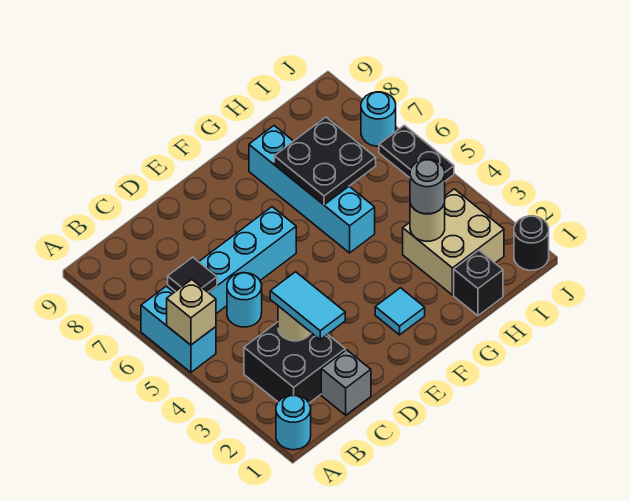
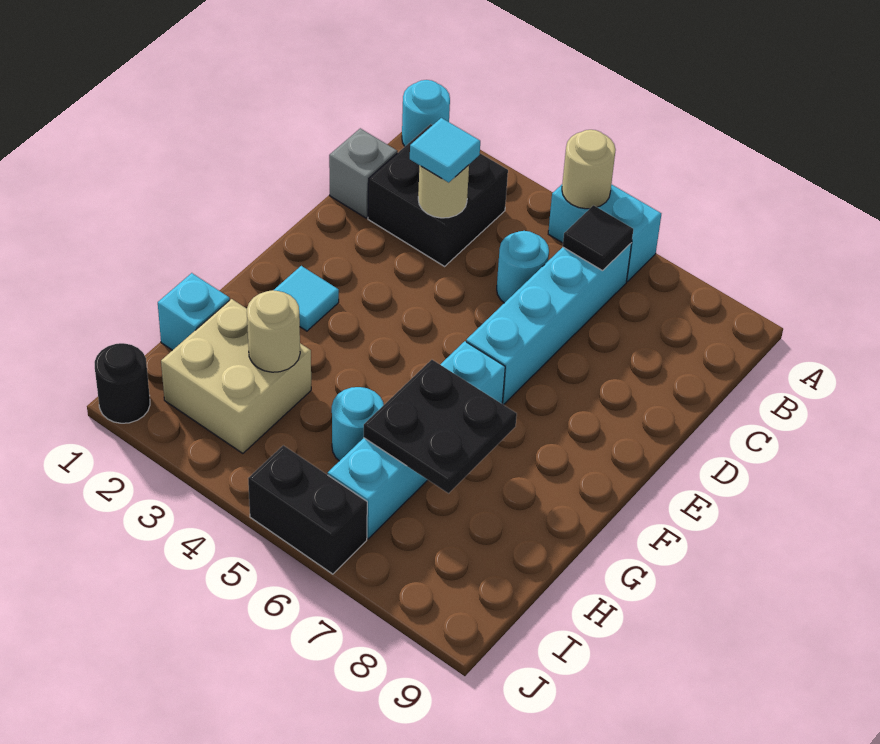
tan 1x1 brick [167,280,216,345] -> tan 1x1 round brick [562,130,616,209]
cyan 1x2 tile [270,272,345,340] -> cyan 1x1 tile [410,118,480,182]
cyan 1x4 brick [249,126,375,253] -> cyan 1x4 brick turned to [328,341,505,539]
black 1x1 brick [454,250,503,316] -> cyan 1x1 brick [158,273,230,350]
grey 1x1 round brick [410,160,445,214] -> none
black 1x2 plate [379,125,454,181] -> black 1x2 brick [248,445,367,574]
cyan 1x1 round brick [361,92,396,146] -> cyan 1x1 round brick moved to [332,387,384,461]

